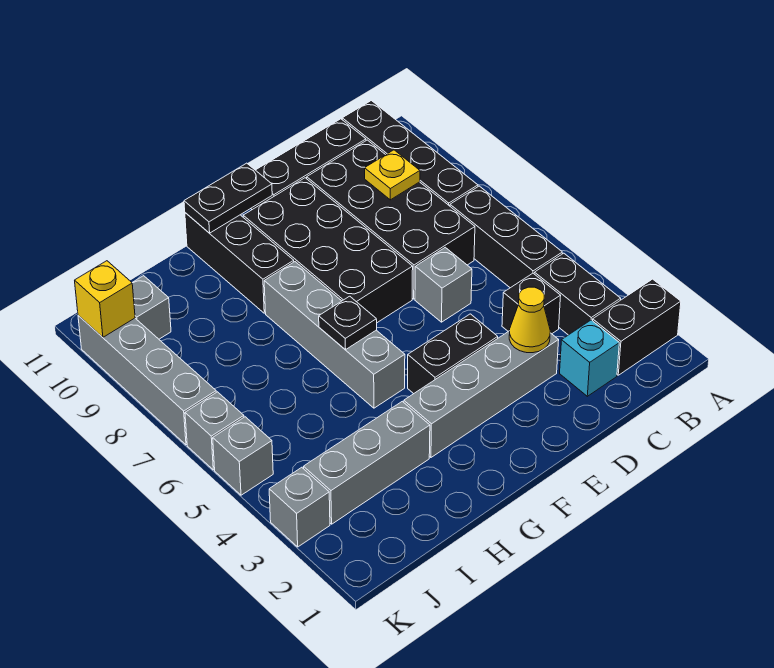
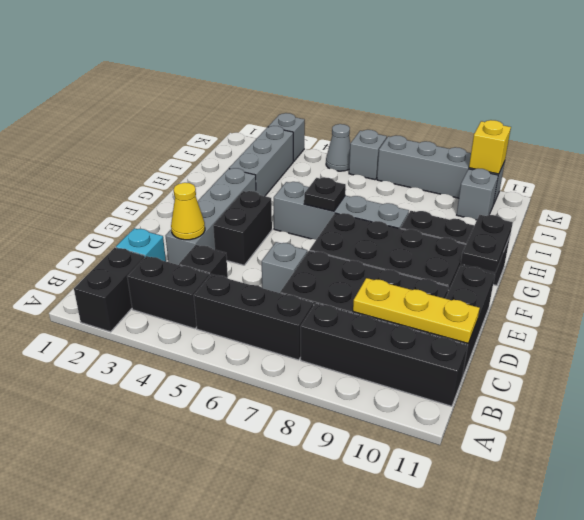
yellow 1x1 plate [365,150,420,200] -> yellow 1x3 plate [353,278,480,343]
grey 1x1 brick [213,417,273,495] -> grey 1x1 cone [326,124,350,171]

